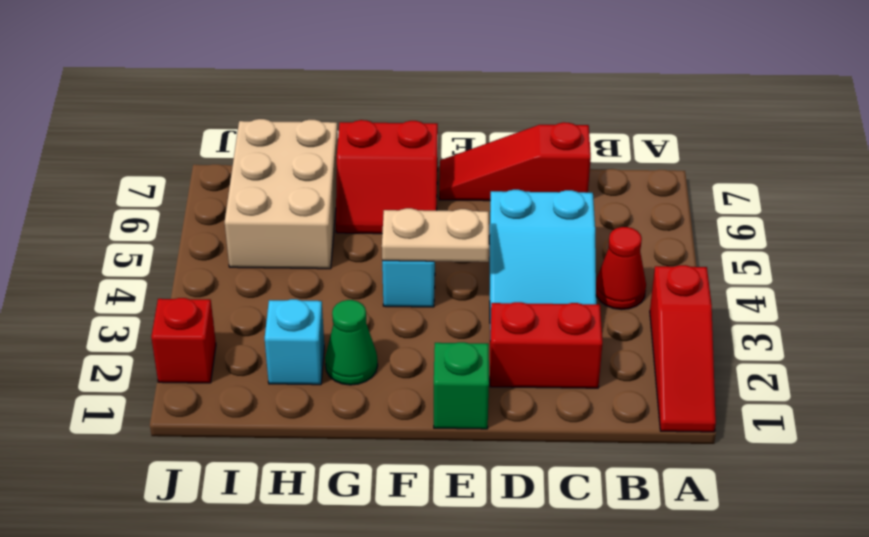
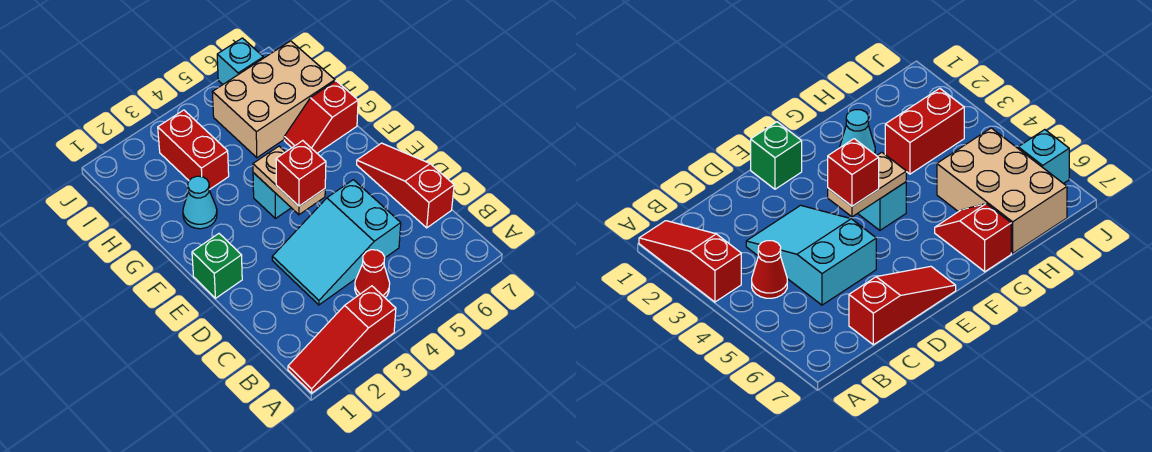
red 1x2 brick [490,302,602,388] -> red 1x2 brick moved to [158,110,229,190]
red 2x2 slope [336,120,438,234] -> red 1x2 slope [284,81,358,153]
green 1x1 cone [325,300,378,385] -> cyan 1x1 cone [183,176,217,229]
cyan 1x1 brick [265,299,324,385] -> cyan 1x1 brick moved to [217,38,263,84]
red 1x1 brick [151,298,216,383] -> red 1x1 brick moved to [276,141,326,206]

